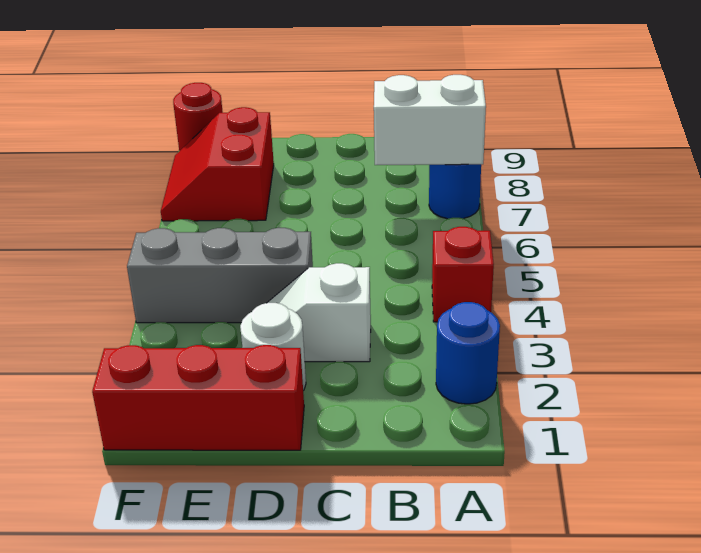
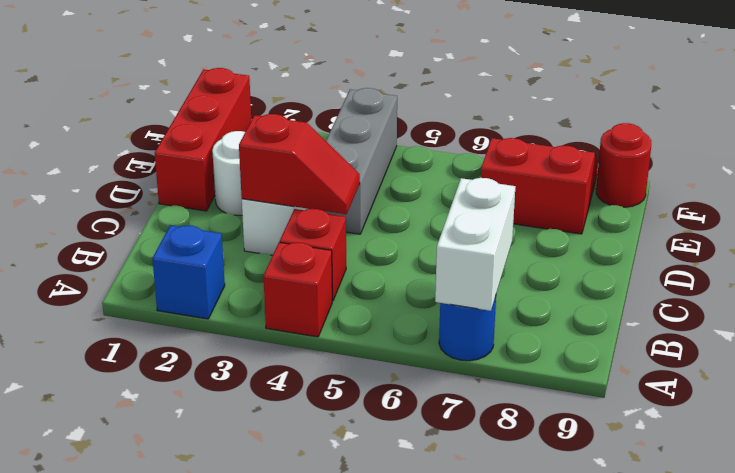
blue 1x1 round brick [436,302,500,404] -> blue 1x1 brick [152,226,225,319]
none -> red 1x1 brick [280,209,346,301]
none -> red 1x2 slope [239,114,360,214]

